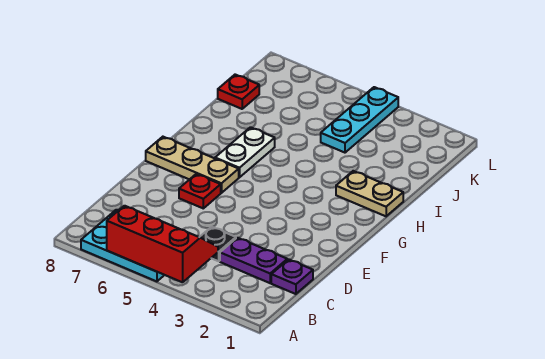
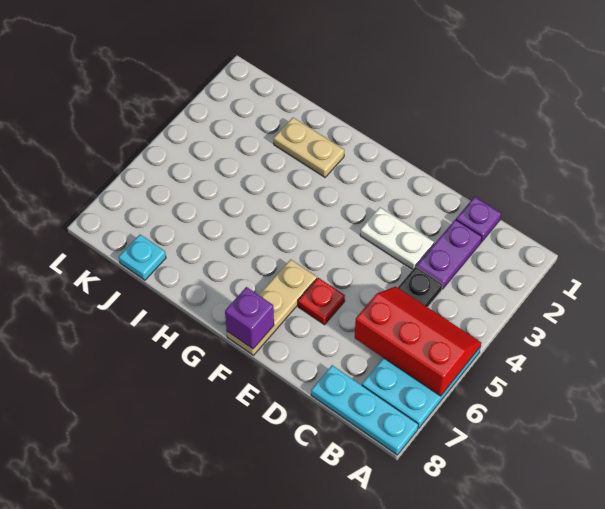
red 2x3 slope [107,206,218,282] -> red 2x3 slope turned to [355,287,481,396]
none -> purple 1x1 brick [225,287,274,349]
white 1x2 plate [215,127,275,177] -> white 1x2 plate moved to [360,208,434,270]
tan 1x2 plate [336,171,403,216] -> tan 1x2 plate turned to [274,118,344,177]
cyan 1x3 plate [321,87,398,153] -> cyan 1x3 plate moved to [311,365,418,455]
red 1x1 plate [218,75,259,109] -> cyan 1x1 plate [119,235,166,280]

